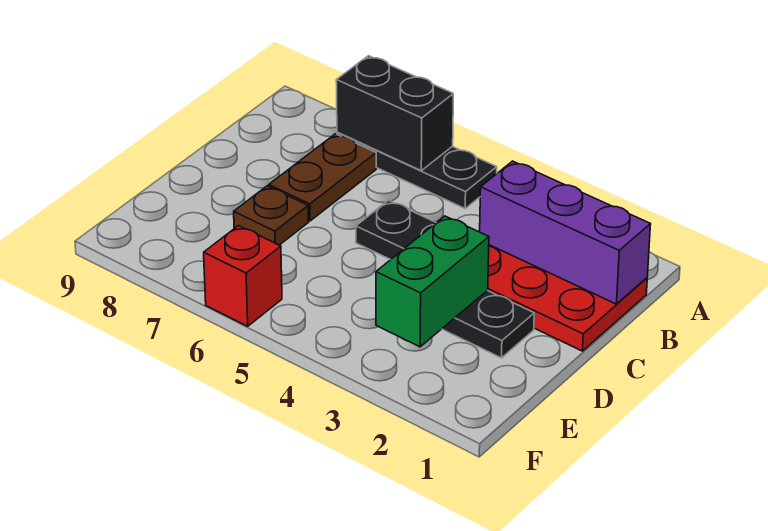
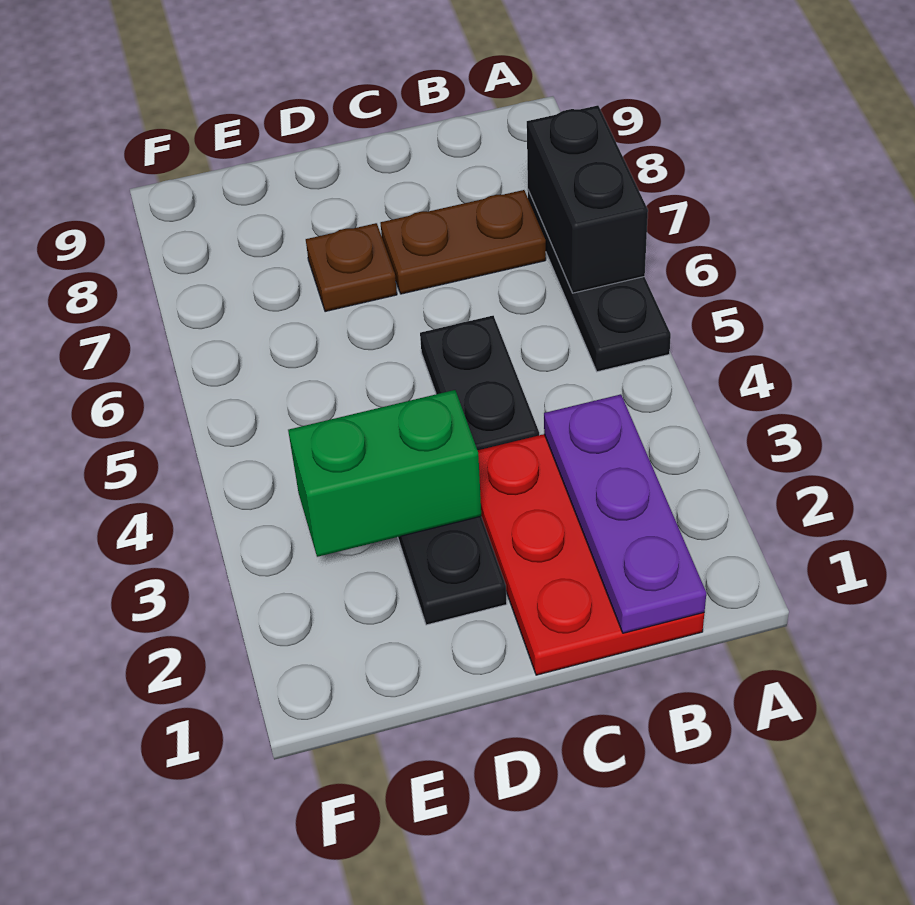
purple 1x3 brick [480,161,651,304] -> purple 1x3 plate [544,394,706,633]
red 1x1 brick [204,226,282,326] -> none

